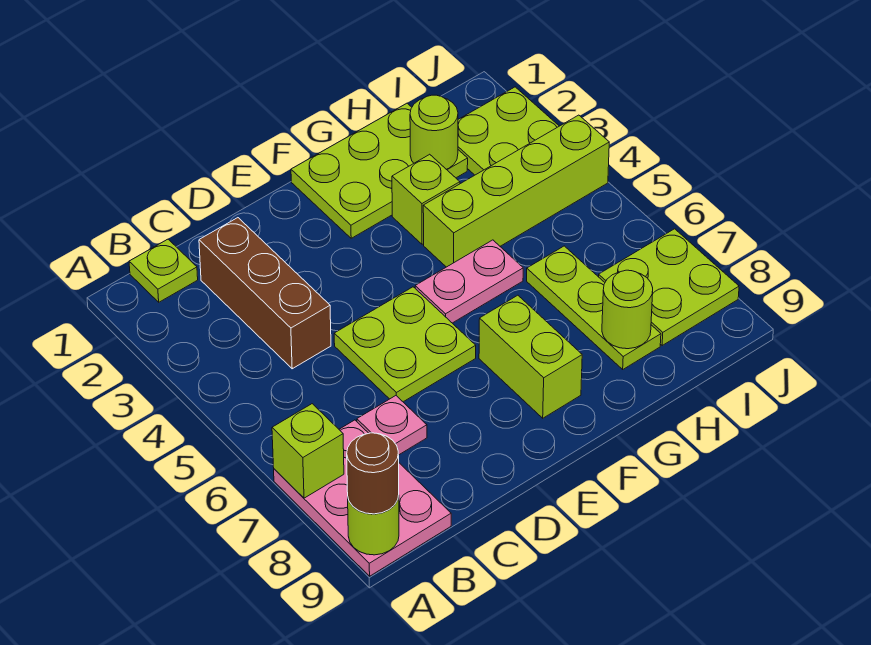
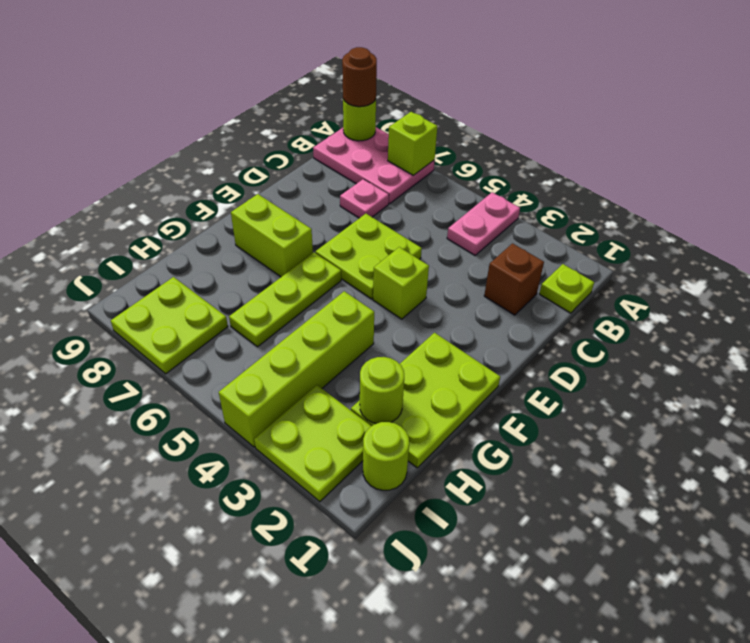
brown 1x3 brick [199,218,331,369] -> brown 1x1 brick [484,243,544,315]
pink 1x2 plate [415,240,523,323] -> pink 1x2 plate moved to [447,192,520,255]
lime 1x1 brick [392,154,460,244] -> lime 1x1 brick moved to [373,247,429,319]
lime 1x3 plate [527,246,661,369] -> lime 1x3 plate turned to [229,253,341,347]
lime 1x1 round brick [602,270,653,349] -> lime 1x1 round brick moved to [363,422,409,490]

